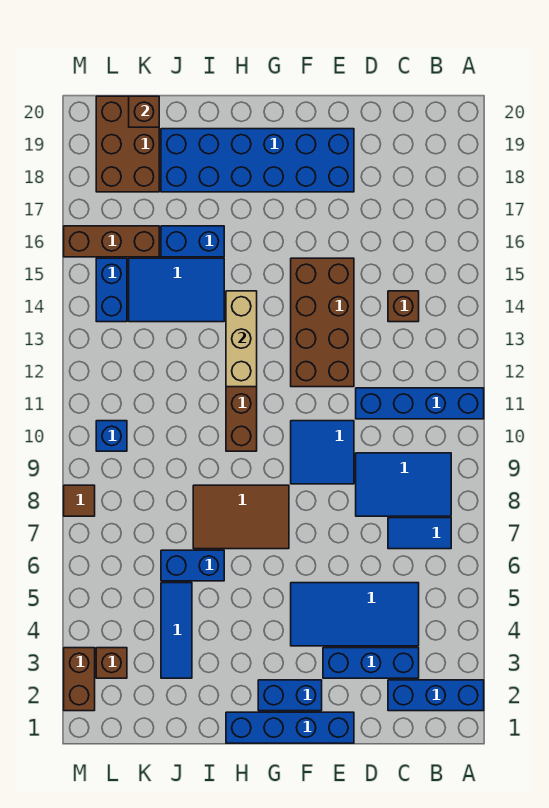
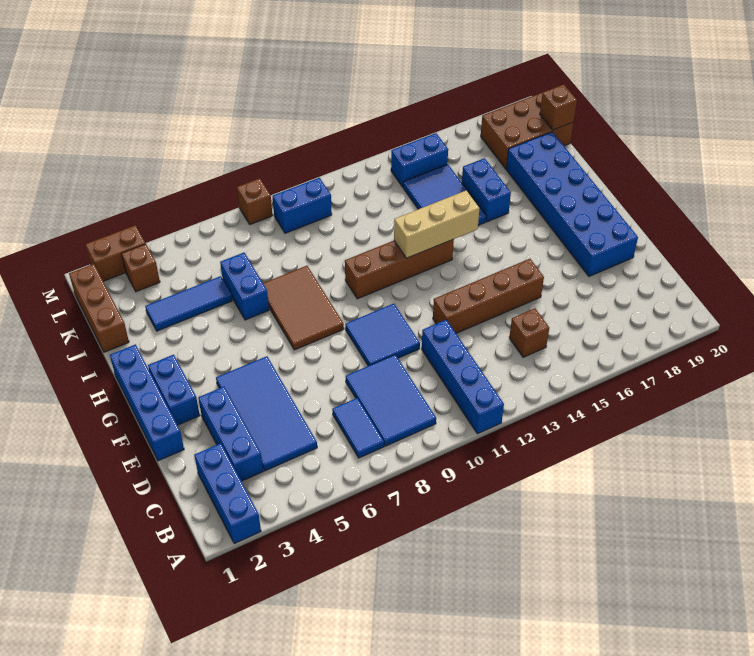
brown 2x4 brick [291,258,354,387] -> brown 1x4 brick [433,259,544,333]
brown 1x3 brick [64,226,159,257] -> brown 1x3 brick moved to [69,264,129,352]
blue 1x1 brick [96,421,127,451] -> blue 1x2 brick [273,178,332,233]
brown 1x1 tile [64,485,95,516] -> brown 1x1 brick [237,178,273,225]

